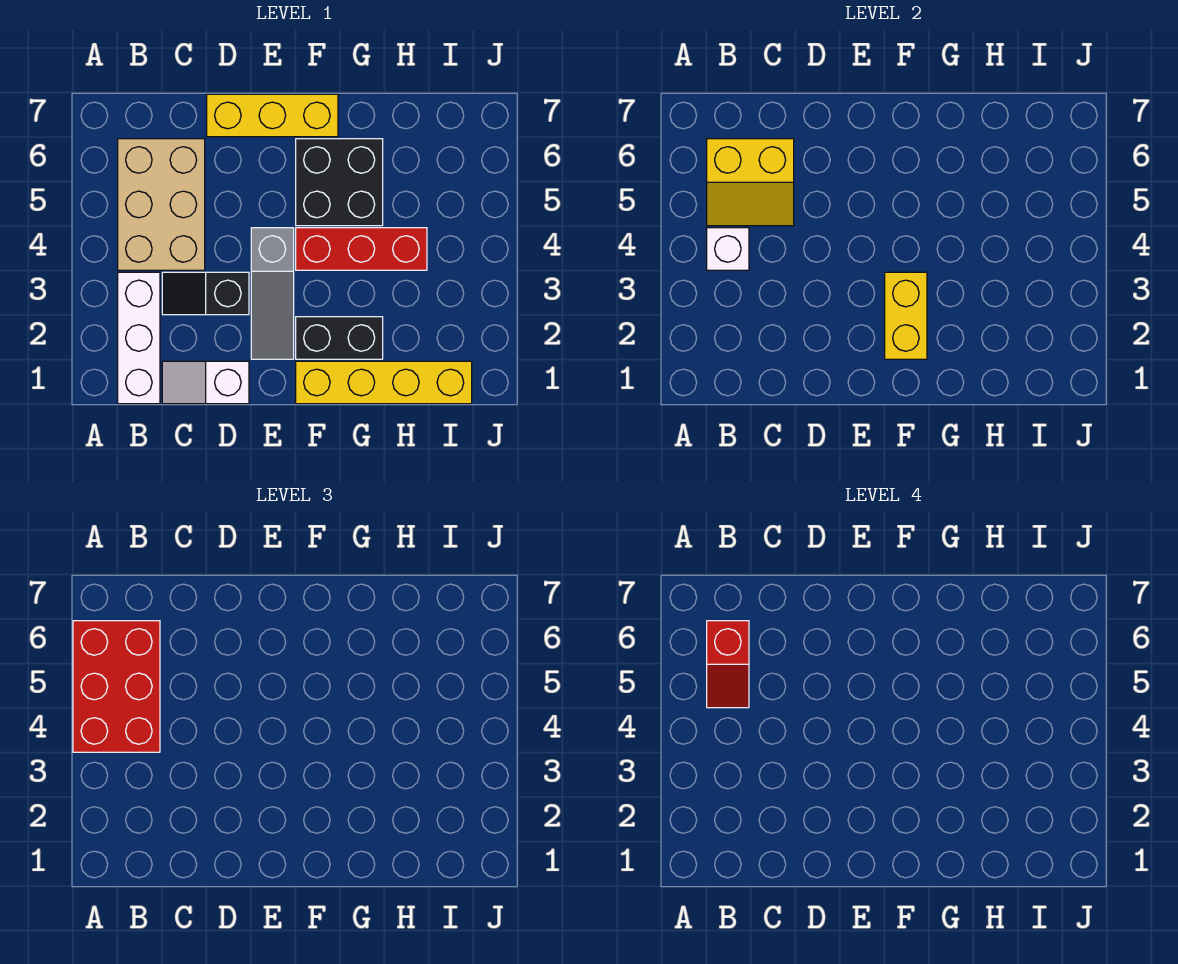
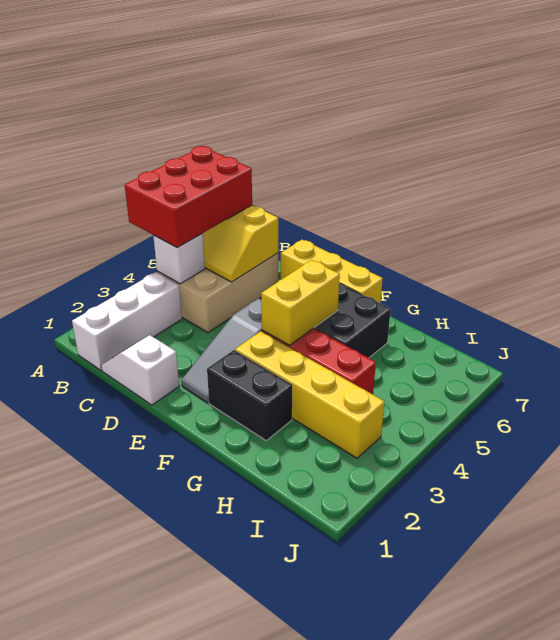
red 1x2 slope [707,621,749,708] -> none
black 1x2 slope [162,272,249,315] -> none
yellow 1x4 brick [296,361,472,404] -> yellow 1x4 brick moved to [235,331,385,458]
yellow 1x2 brick [885,272,927,359] -> yellow 1x2 brick moved to [261,260,340,345]

